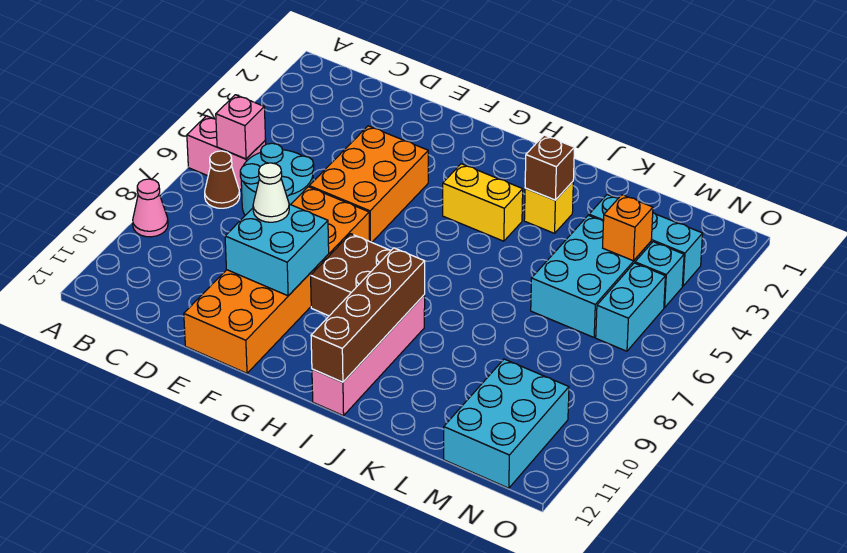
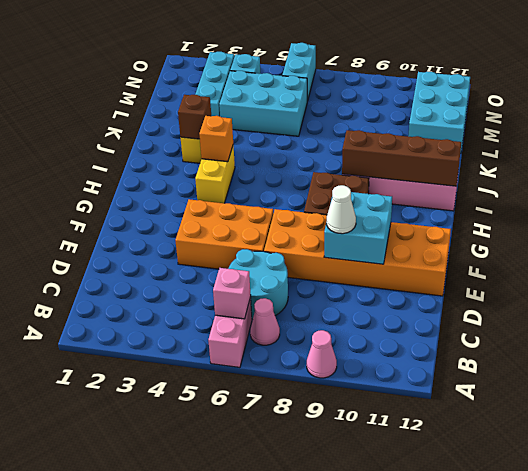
brown 1x1 cone [205,151,240,208] -> pink 1x1 cone [250,298,280,345]
orange 1x1 brick [603,195,653,261] -> orange 1x1 brick moved to [199,116,233,162]
cyan 2x3 brick [444,359,569,488] -> cyan 2x3 brick turned to [408,72,470,153]
cyan 1x2 brick [596,263,665,351] -> cyan 1x2 brick turned to [282,43,316,101]

